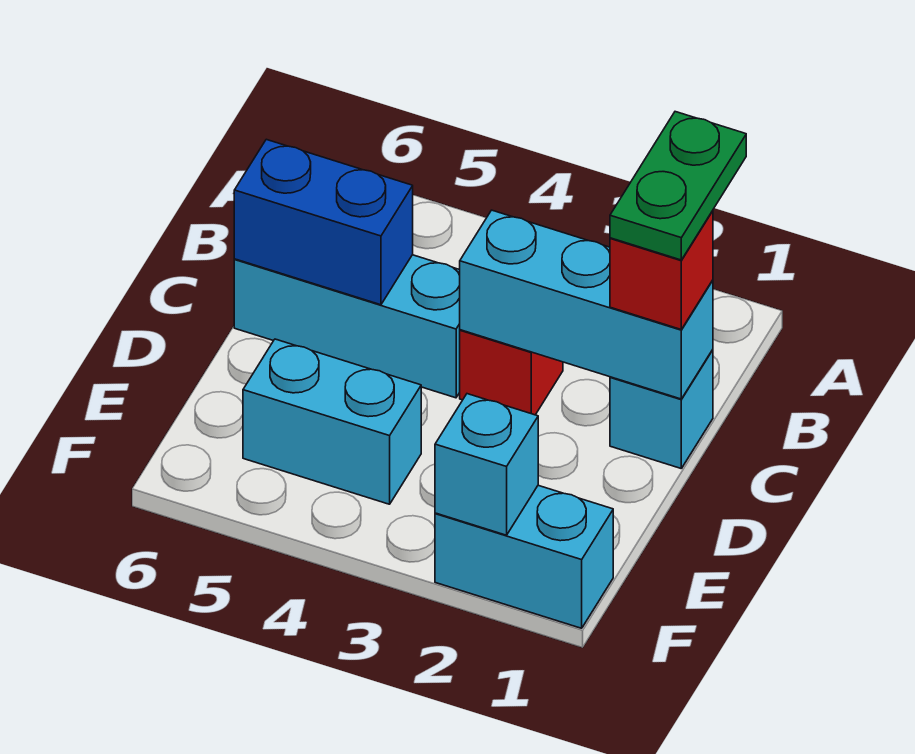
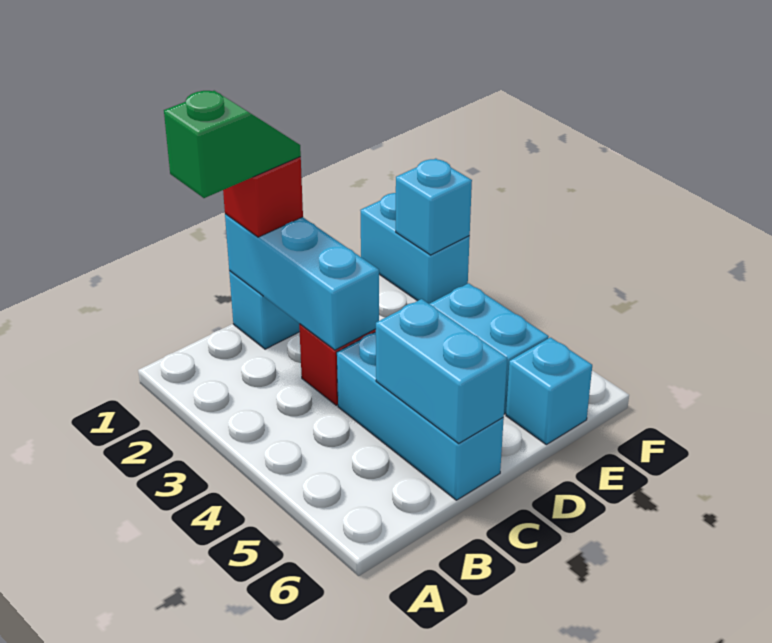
green 1x2 plate [610,112,746,260] -> green 1x2 slope [164,91,301,198]
blue 1x2 brick [234,139,413,305] -> cyan 1x2 brick [376,299,507,443]
none -> cyan 1x1 brick [506,337,592,445]

